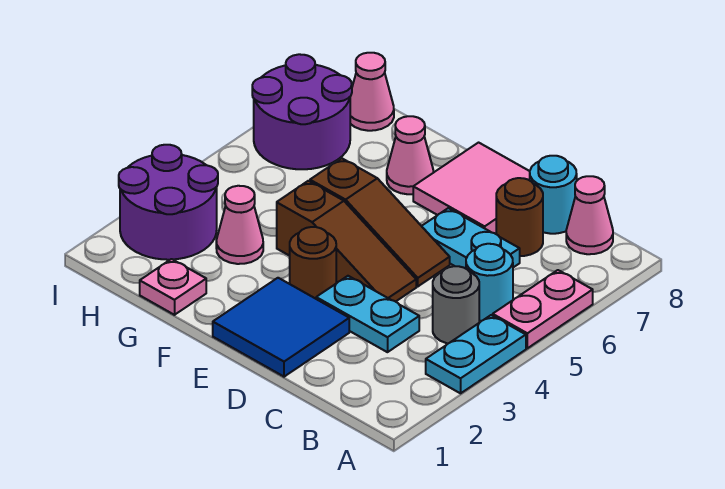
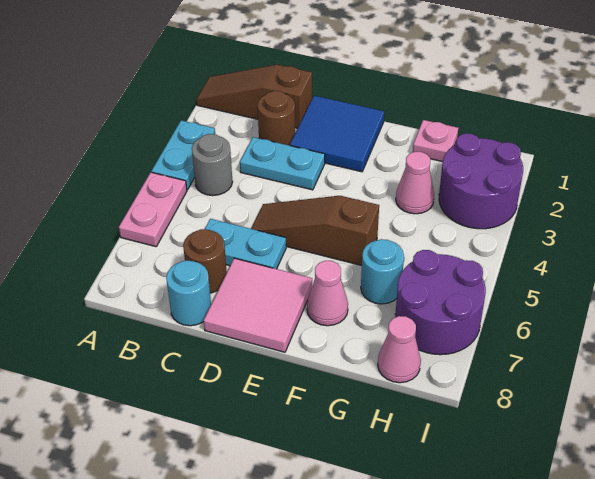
cyan 1x1 round brick [466,244,513,321] -> cyan 1x1 round brick moved to [361,239,404,304]
pink 1x1 cone [566,176,613,254] -> none
brown 1x3 slope [277,181,416,302] -> brown 1x3 slope moved to [196,65,312,128]
brown 1x1 round brick [290,227,336,299] -> brown 1x1 round brick moved to [258,91,295,146]

